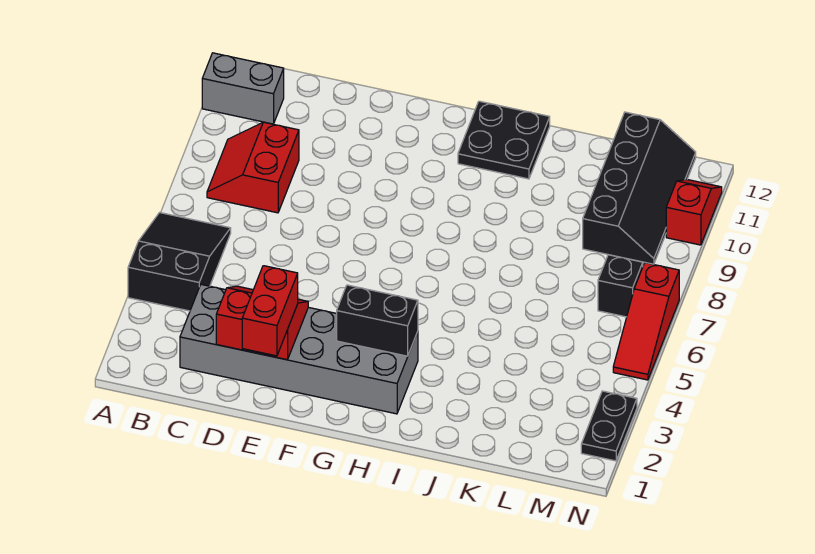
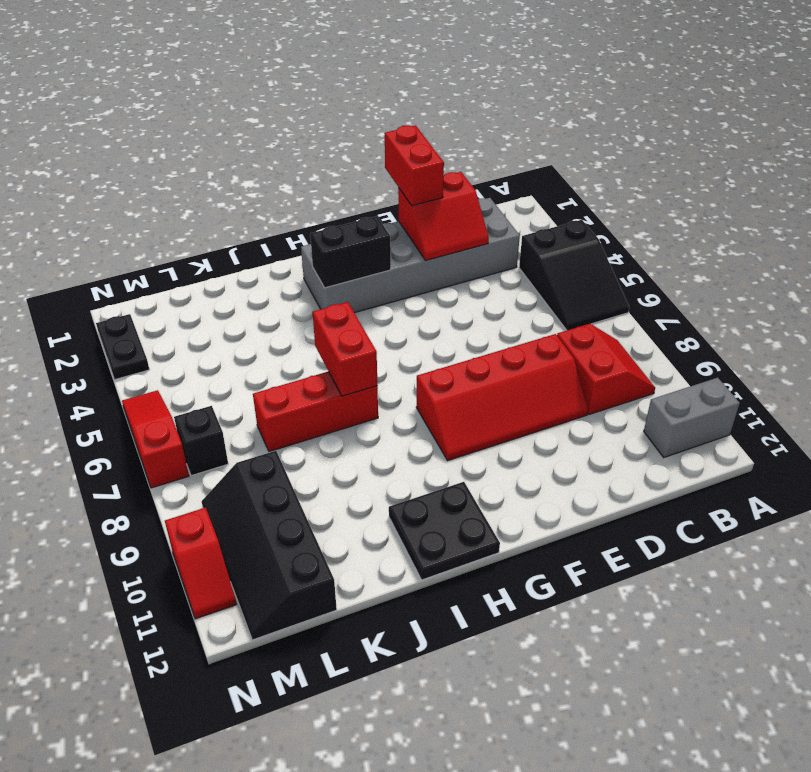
none -> red 2x4 slope [416,334,588,461]
none -> red 1x2 brick [313,302,377,396]
none -> red 1x3 brick [253,371,378,452]

